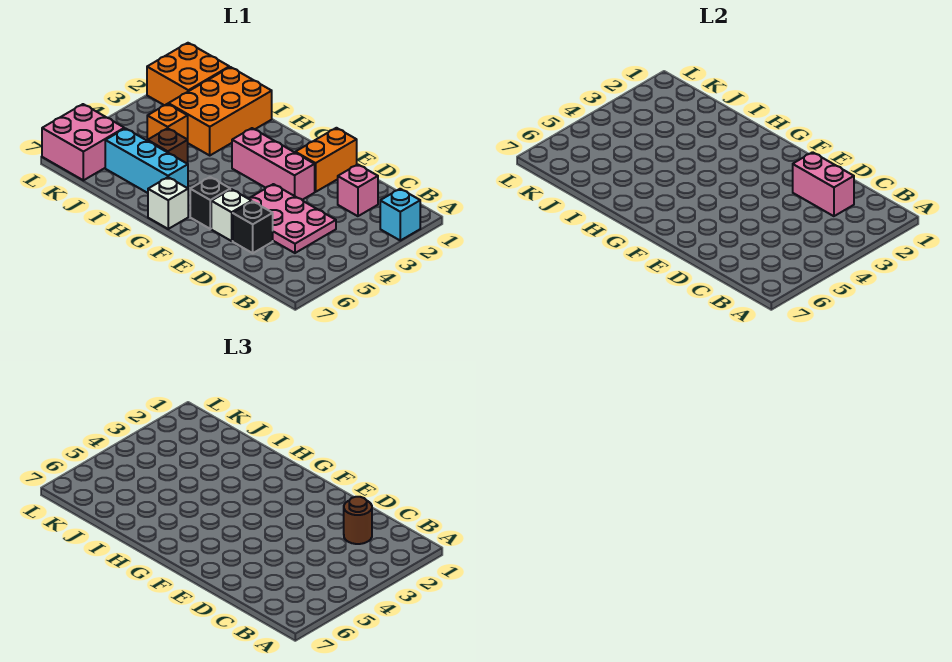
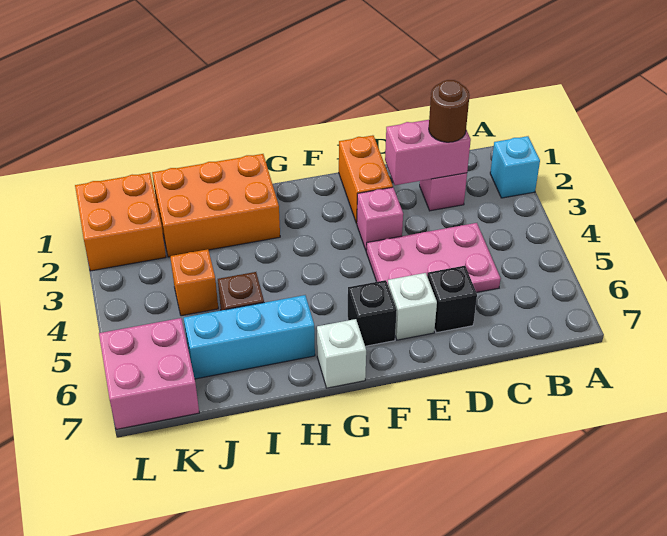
pink 1x3 brick [232,128,315,200] -> pink 1x1 brick [357,187,403,250]
orange 2x3 brick [168,67,272,155] -> orange 2x3 brick turned to [152,154,280,257]

